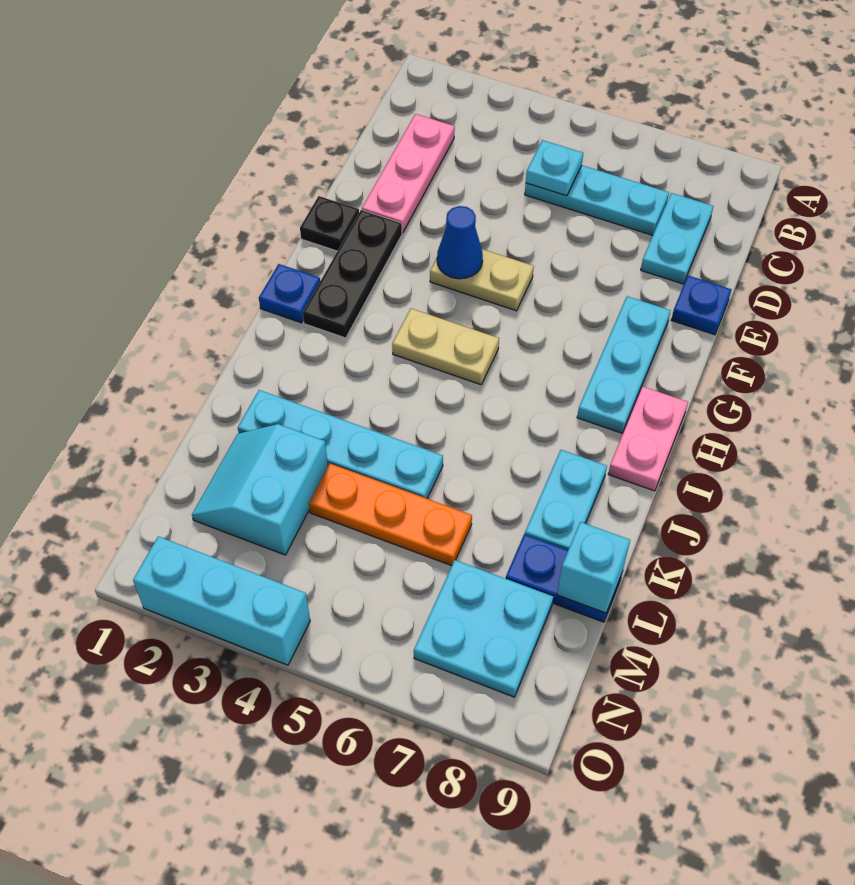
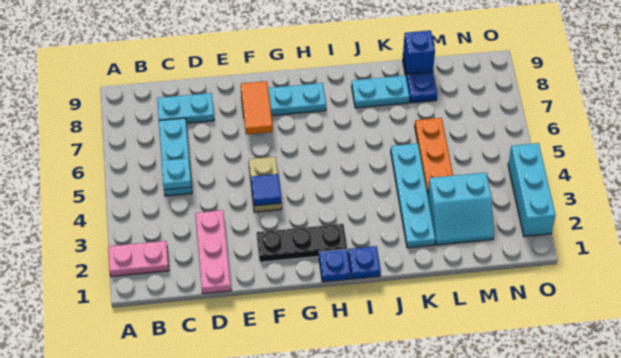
pink 1x3 plate [362,114,455,233] -> pink 1x3 plate turned to [195,210,231,294]
blue 1x1 plate [671,275,732,335] -> blue 1x1 plate moved to [348,246,381,279]
black 1x1 plate [300,196,359,251] -> none
blue 1x1 cone [437,206,483,279] -> blue 1x1 tile [251,174,282,206]
none -> orange 1x2 tile [241,81,273,134]
tan 1x2 plate [392,309,499,385] -> none
pink 1x2 plate [608,387,688,491] -> pink 1x2 plate moved to [108,241,169,276]
cyan 1x1 brick [557,522,630,613] -> blue 1x1 brick [403,30,435,74]
cyan 2x2 plate [414,560,553,697] -> none

